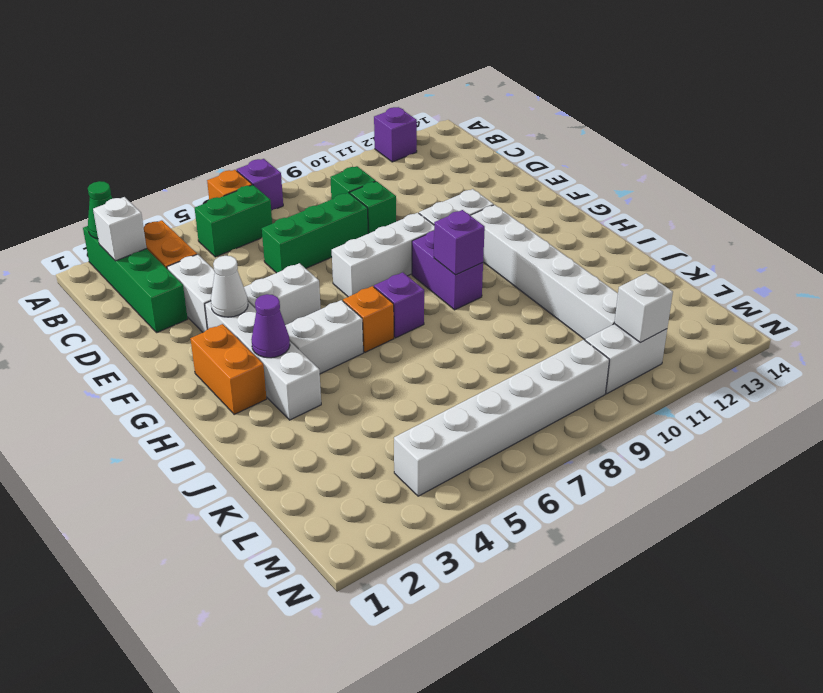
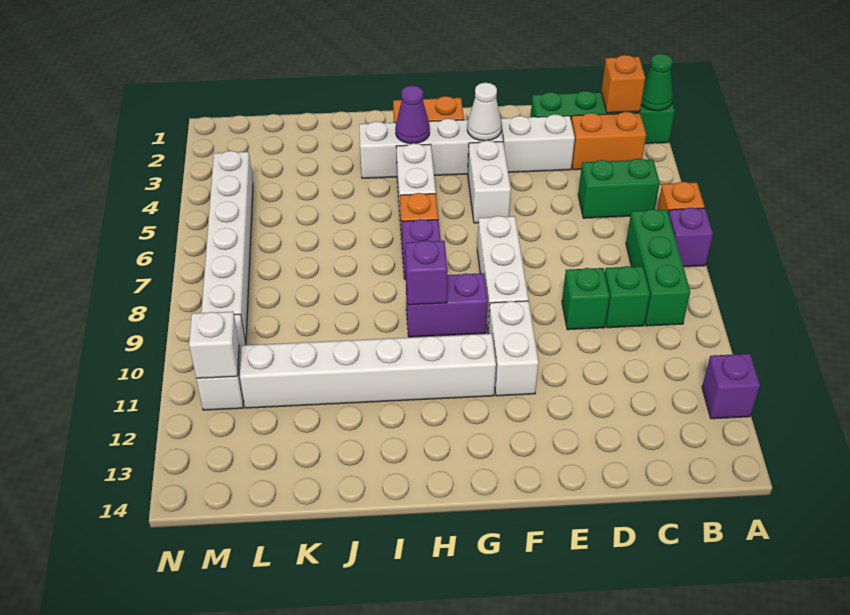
white 1x1 brick [93,197,147,261] -> orange 1x1 brick [601,55,645,113]
green 1x2 brick [195,185,272,257] -> green 1x2 brick turned to [578,158,660,218]
green 1x3 brick [262,193,368,273] -> green 1x3 brick moved to [626,209,690,326]

